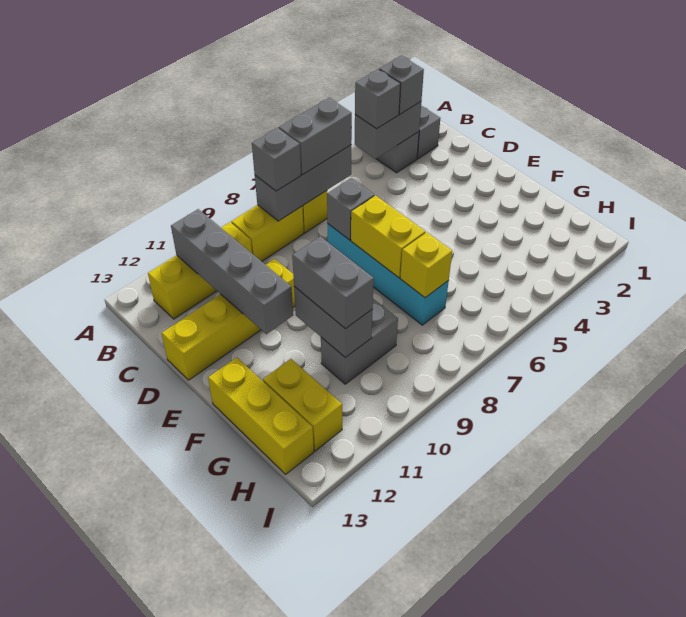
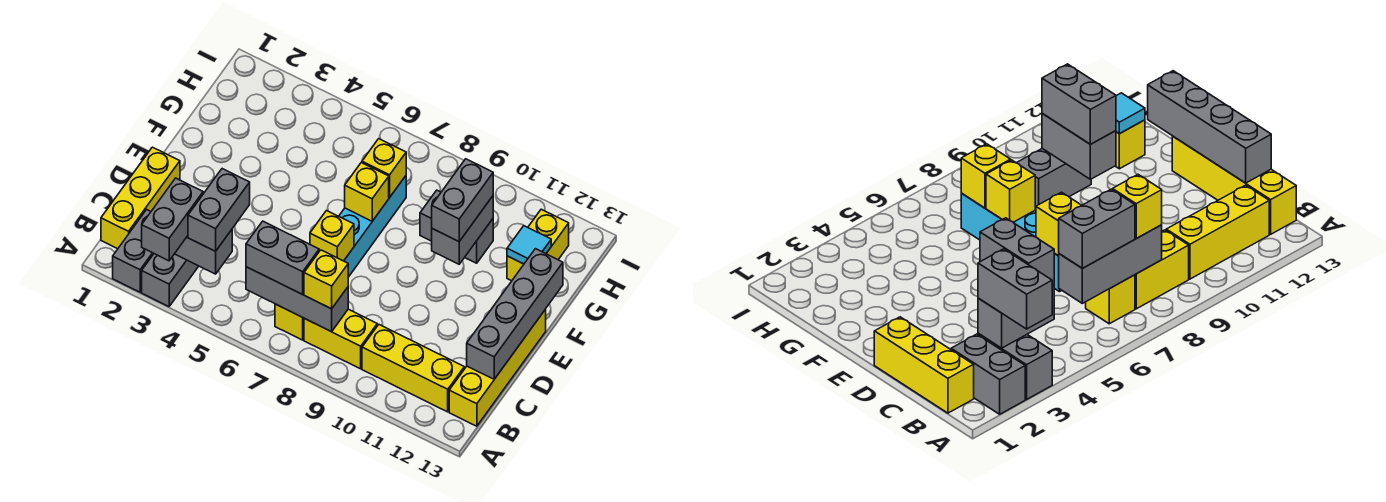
grey 1x1 brick [379,56,424,114] -> grey 1x2 brick [142,178,203,261]
grey 1x1 brick [355,69,401,129] -> grey 1x2 brick [188,169,250,251]
grey 1x1 brick [252,128,301,191] -> yellow 1x1 brick [304,250,348,309]
grey 1x4 brick [171,209,293,334] -> grey 1x4 brick moved to [467,249,563,379]
grey 1x1 brick [327,178,374,240] -> yellow 1x1 brick [310,211,354,261]
yellow 1x4 brick [162,259,295,380] -> yellow 1x4 brick turned to [449,309,546,426]
yellow 1x2 brick [351,196,425,278] -> yellow 1x1 brick [345,163,389,221]
yellow 1x3 brick [208,357,314,474] -> yellow 1x3 brick moved to [101,147,180,249]
none -> cyan 1x1 tile [507,226,551,264]

